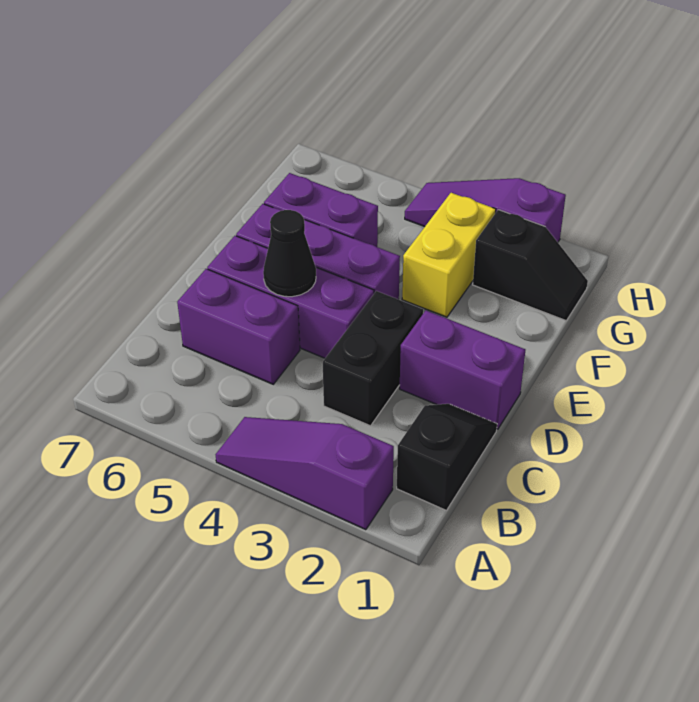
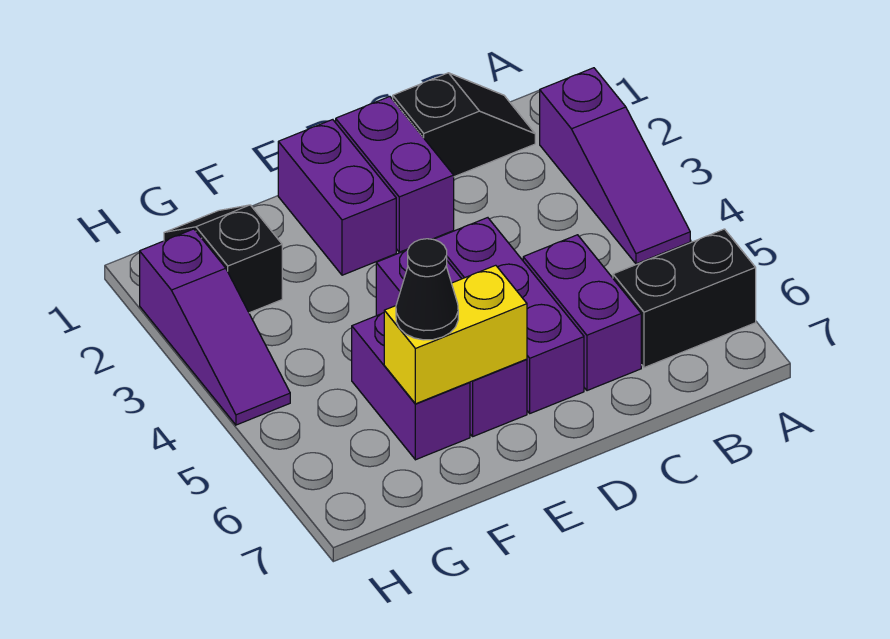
black 1x2 slope [397,404,497,510] -> black 1x2 slope turned to [393,73,535,177]
black 1x2 brick [323,291,423,426] -> black 1x2 brick moved to [613,229,756,368]
black 1x1 cone [263,210,316,297] -> black 1x1 cone moved to [396,239,458,340]
none -> purple 1x2 brick [278,120,396,275]
yellow 1x2 brick [402,193,496,317] -> yellow 1x2 brick moved to [384,265,527,404]

